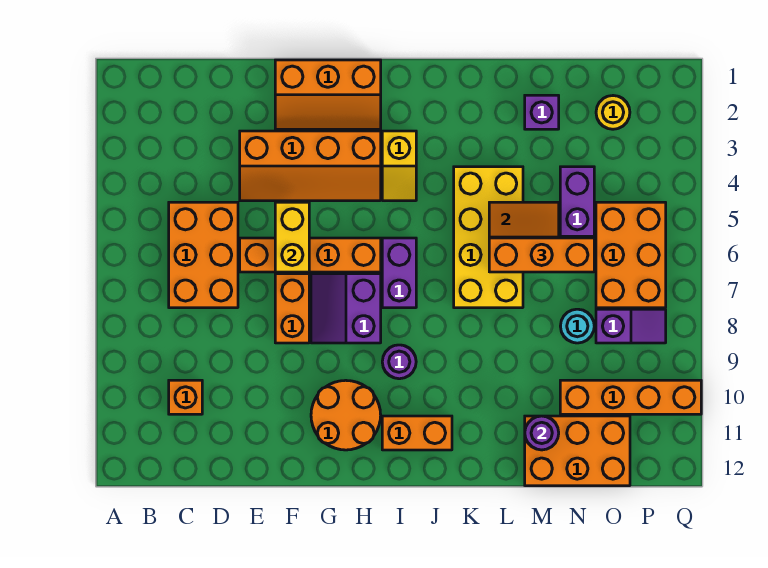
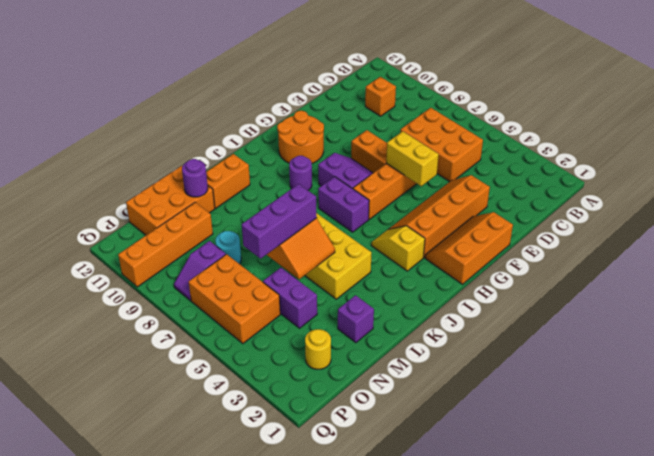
orange 1x2 brick [382,416,452,450] -> orange 1x2 brick moved to [206,154,250,208]
orange 1x3 brick [489,238,594,272] -> purple 1x3 brick [242,184,317,259]

